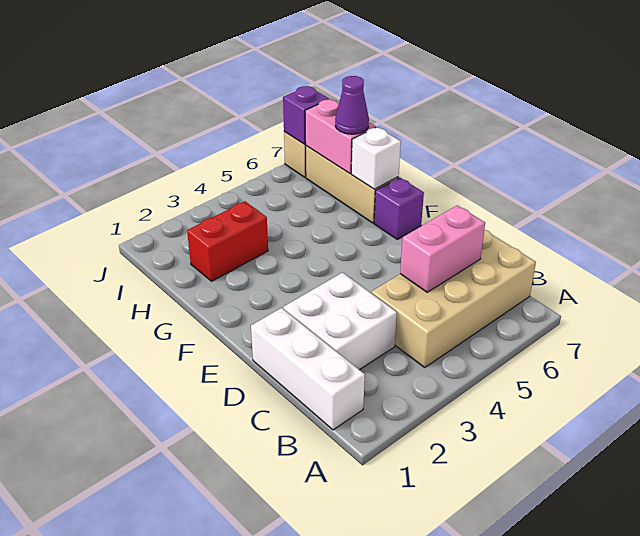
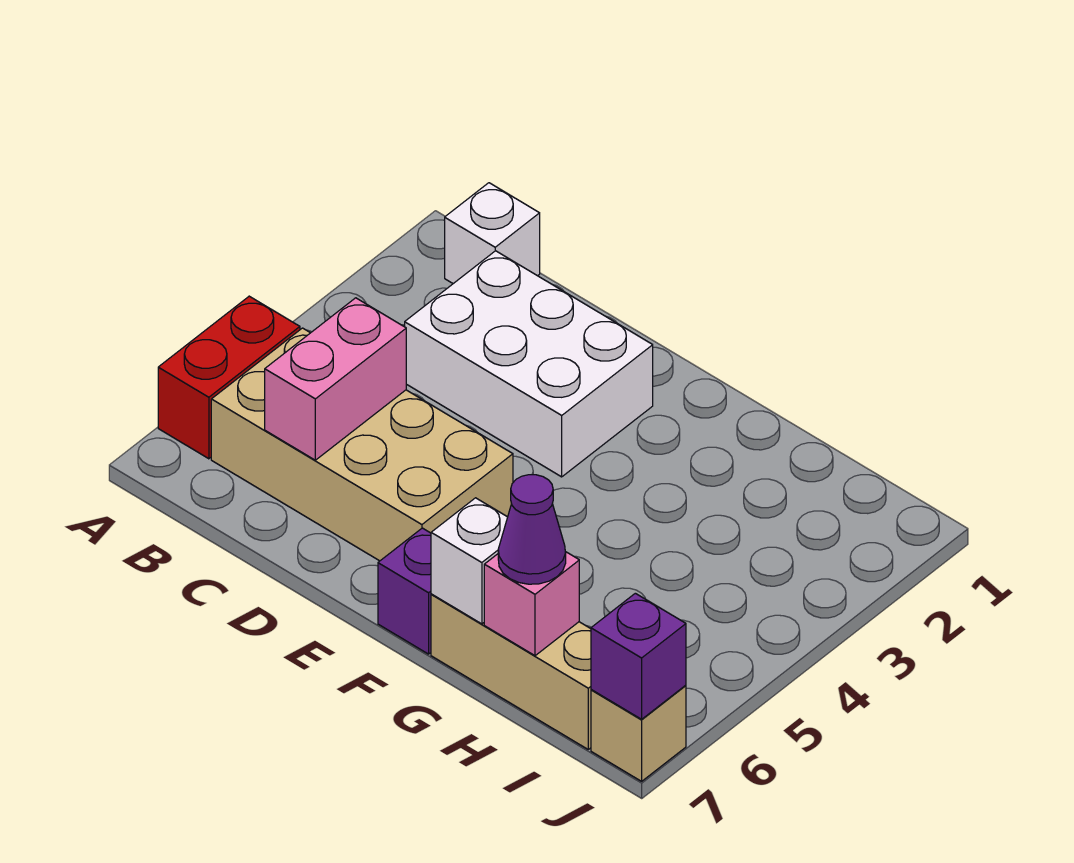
white 1x3 brick [251,308,365,430] -> white 1x1 brick [445,183,540,284]
tan 2x4 brick [371,230,536,367] -> tan 2x4 brick turned to [211,328,513,561]
white 2x2 brick [283,273,397,370] -> white 2x3 brick [405,251,653,477]
red 1x2 brick [187,201,268,281] -> red 1x2 brick moved to [158,296,300,459]
pink 1x2 brick [305,99,376,174] -> pink 1x1 brick [484,552,579,656]

